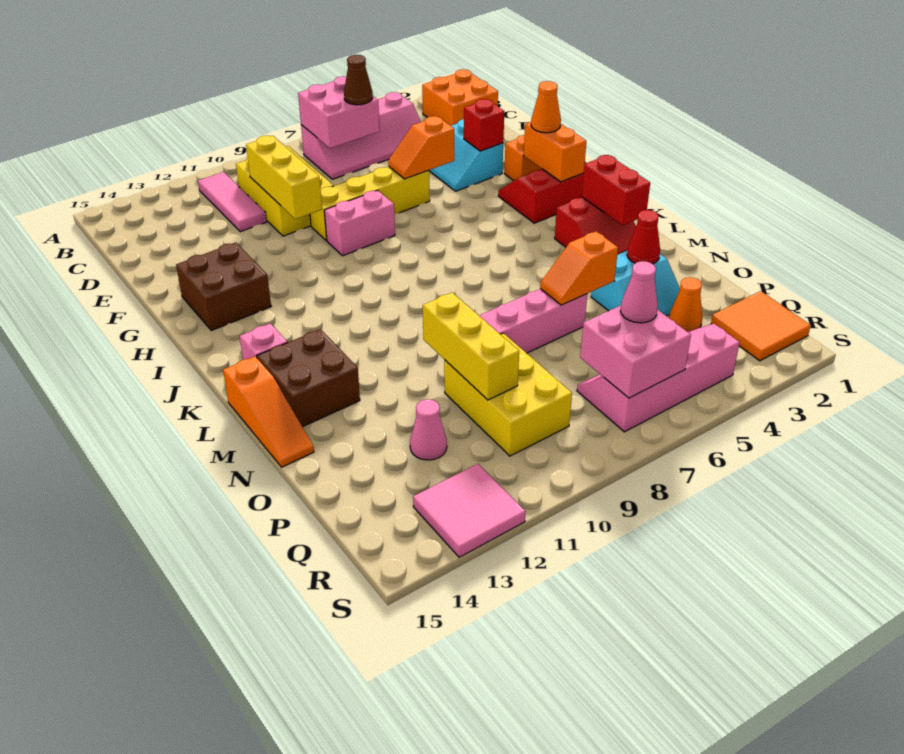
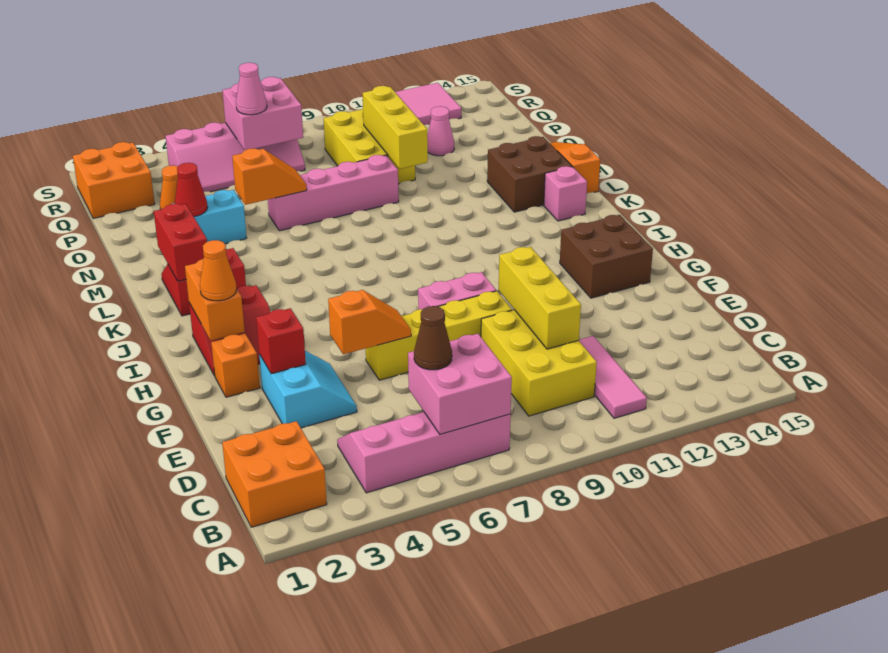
orange 2x2 tile [711,291,811,361] -> orange 2x2 brick [73,142,155,218]

